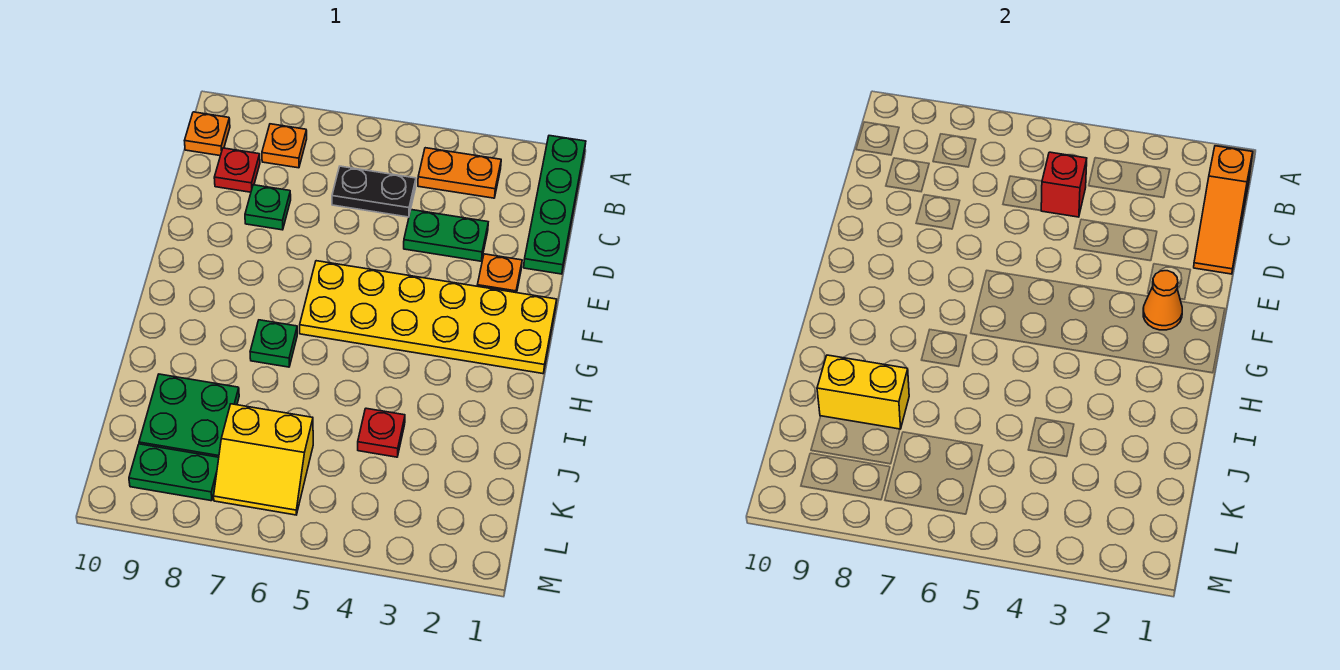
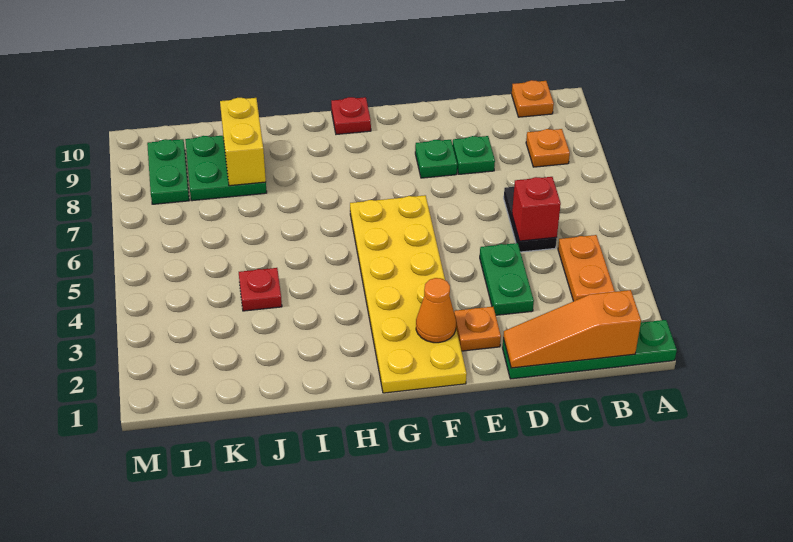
red 1x1 plate [214,148,260,192] -> red 1x1 plate moved to [331,97,371,134]
green 1x1 plate [250,320,297,367] -> green 1x1 plate moved to [415,140,457,178]
yellow 2x2 slope [214,404,313,515] -> none

